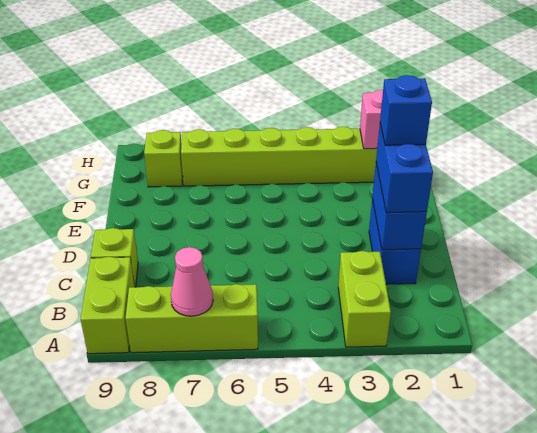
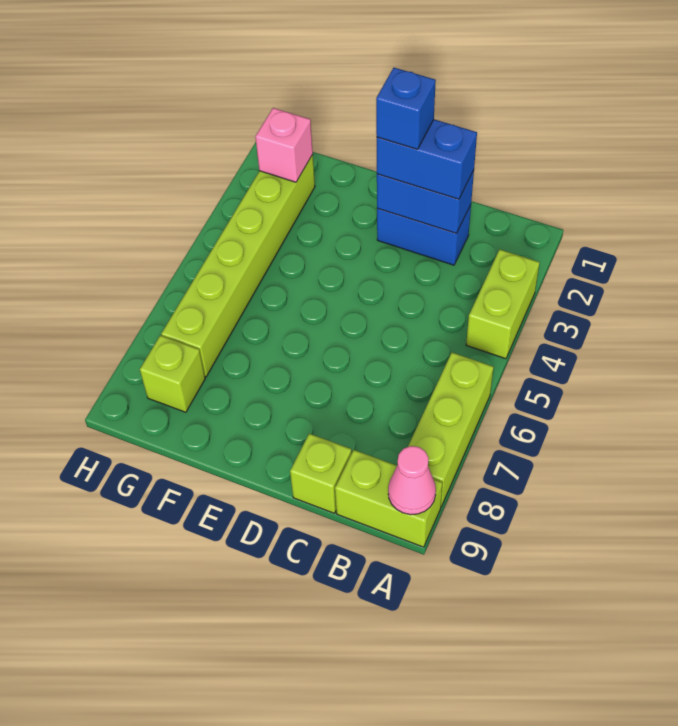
lime 1x2 brick [338,251,391,347] -> lime 1x2 brick turned to [466,249,540,359]
pink 1x1 cone [171,247,213,316] -> pink 1x1 cone moved to [388,446,436,515]

